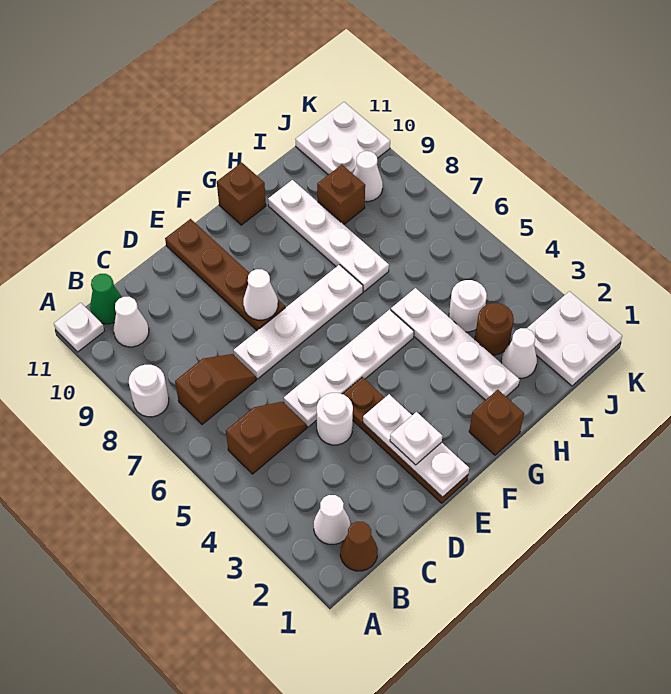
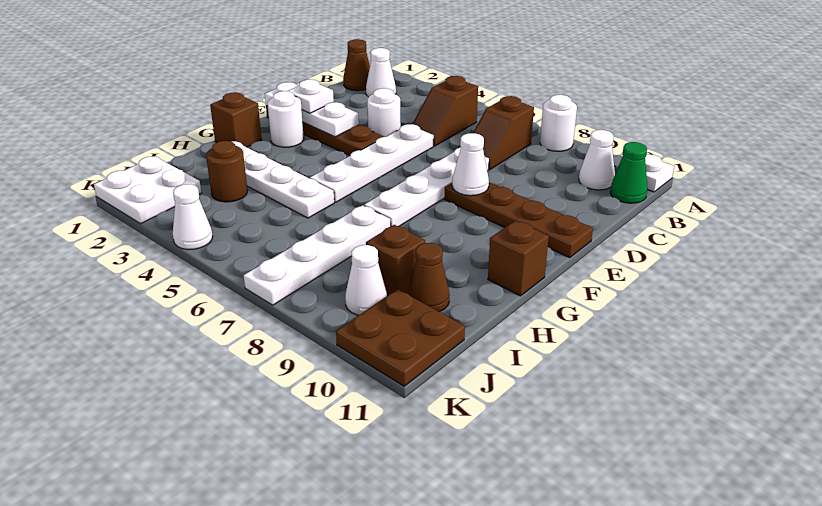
white 1x4 plate [268,180,389,292] -> white 1x4 plate turned to [244,205,391,305]
white 1x1 cone [501,328,537,378] -> white 1x1 cone moved to [173,184,213,250]
white 1x1 round brick [449,280,487,332] -> white 1x1 round brick moved to [268,91,304,147]
none -> brown 1x1 cone [408,243,450,312]
white 2x2 plate [296,102,390,175] -> brown 2x2 plate [336,289,465,386]

